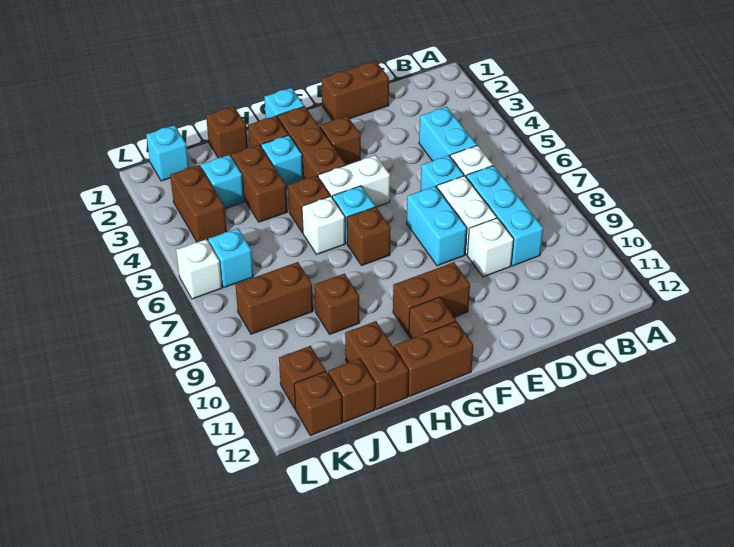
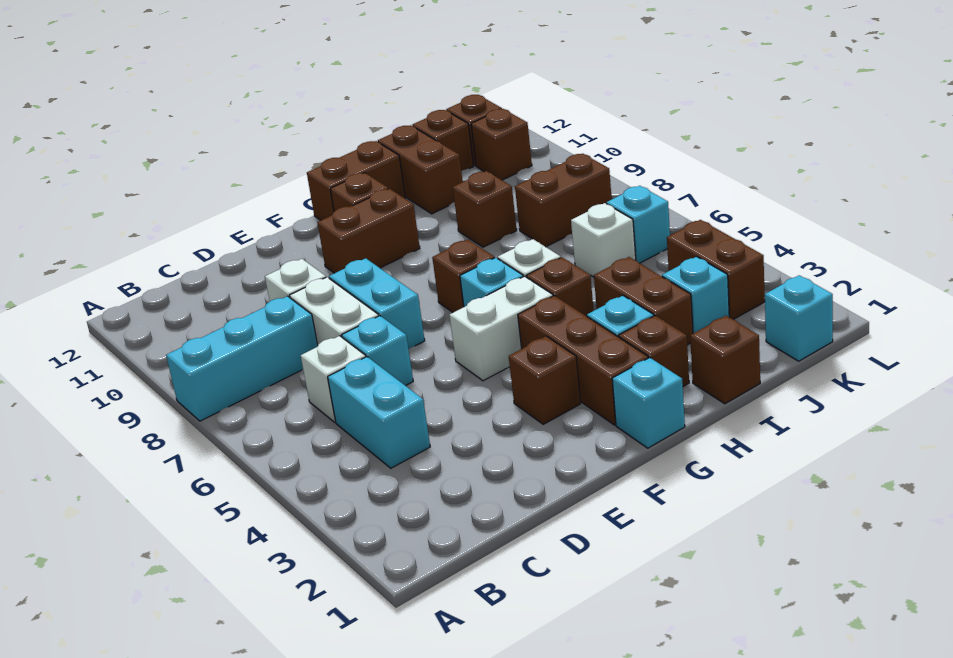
cyan 1x3 brick [466,166,543,266] -> cyan 1x3 brick turned to [166,296,318,421]
brown 1x2 brick [321,61,389,120] -> none
white 1x1 brick [176,239,222,299] -> white 1x1 brick moved to [571,203,636,277]

